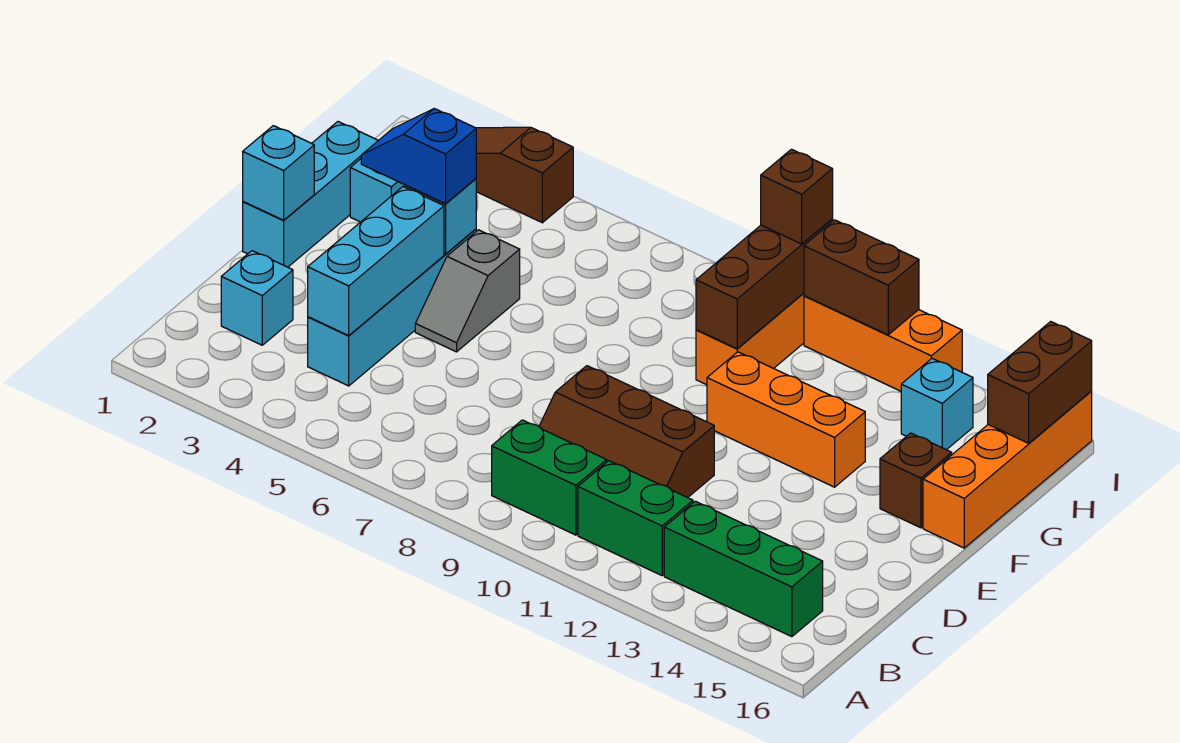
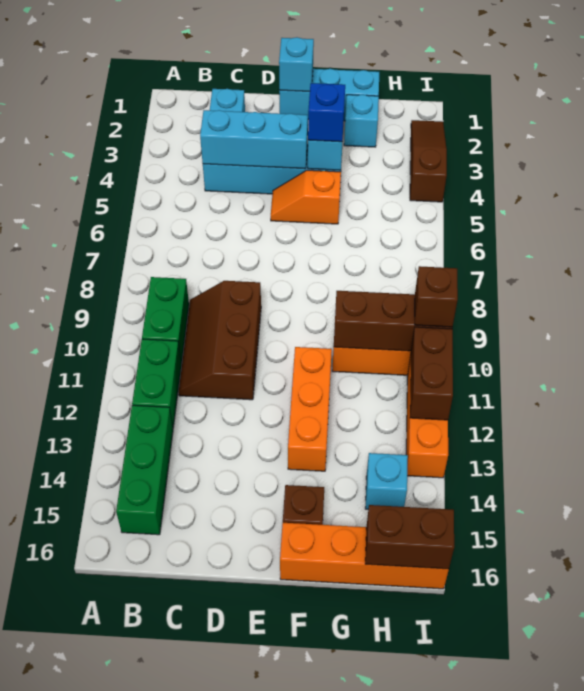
grey 1x2 slope [415,230,520,352] -> orange 1x2 slope [271,170,341,224]

